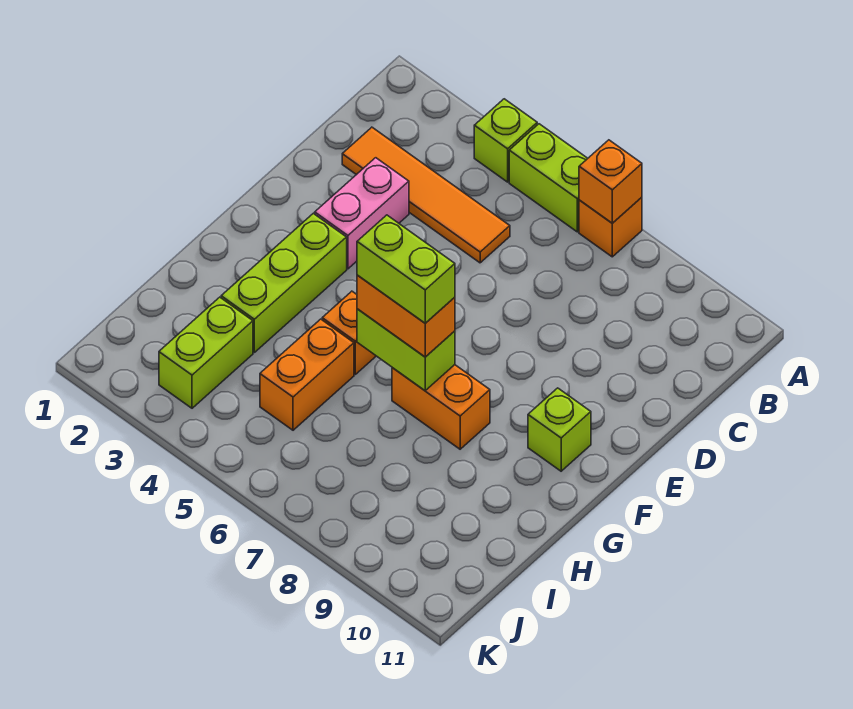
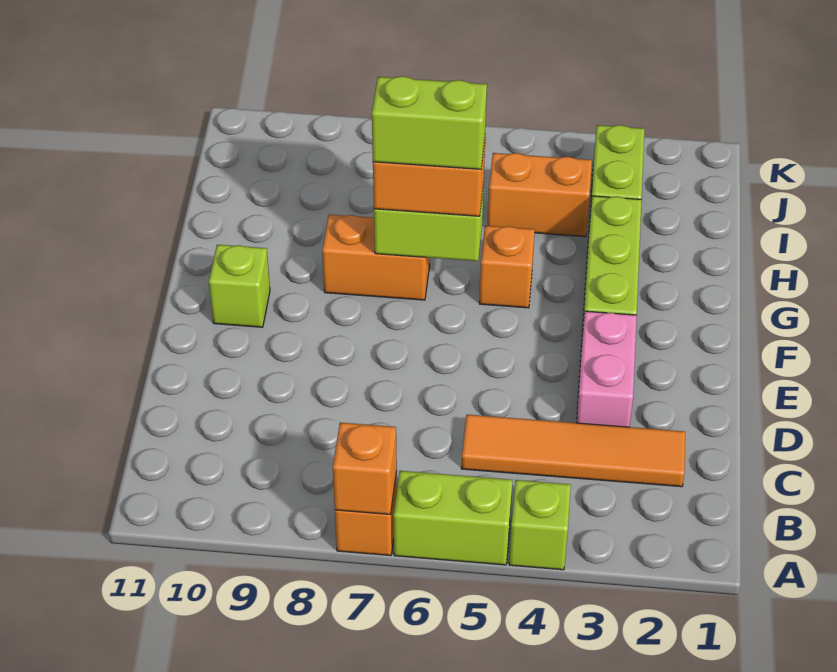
orange 1x2 brick [260,319,354,430] -> orange 1x2 brick turned to [488,153,592,237]

